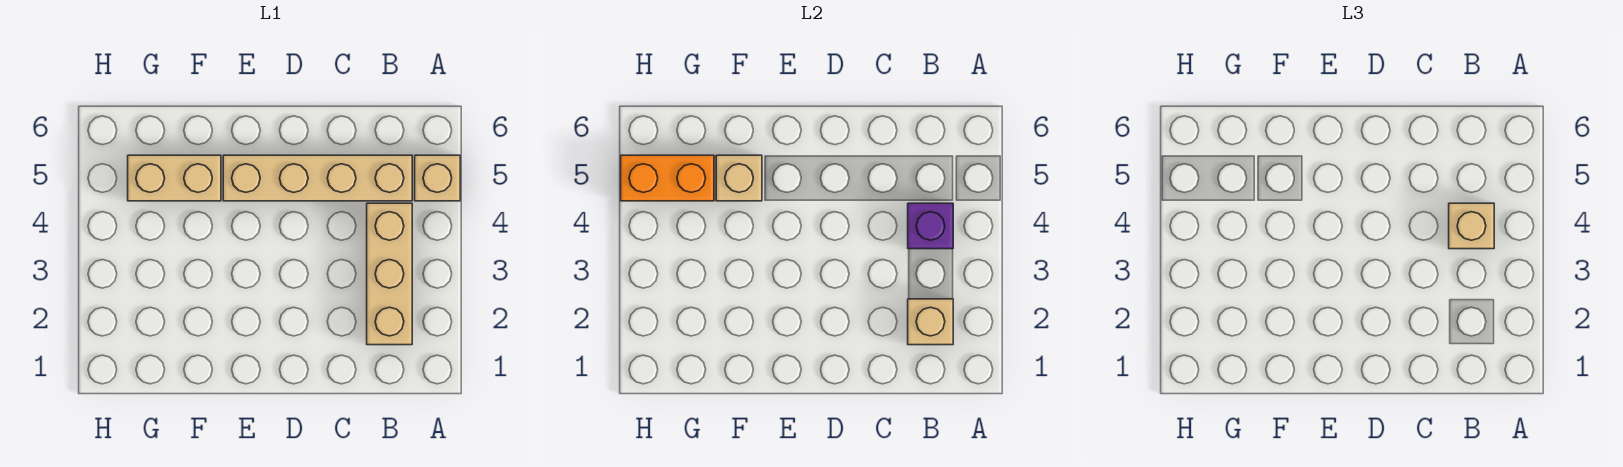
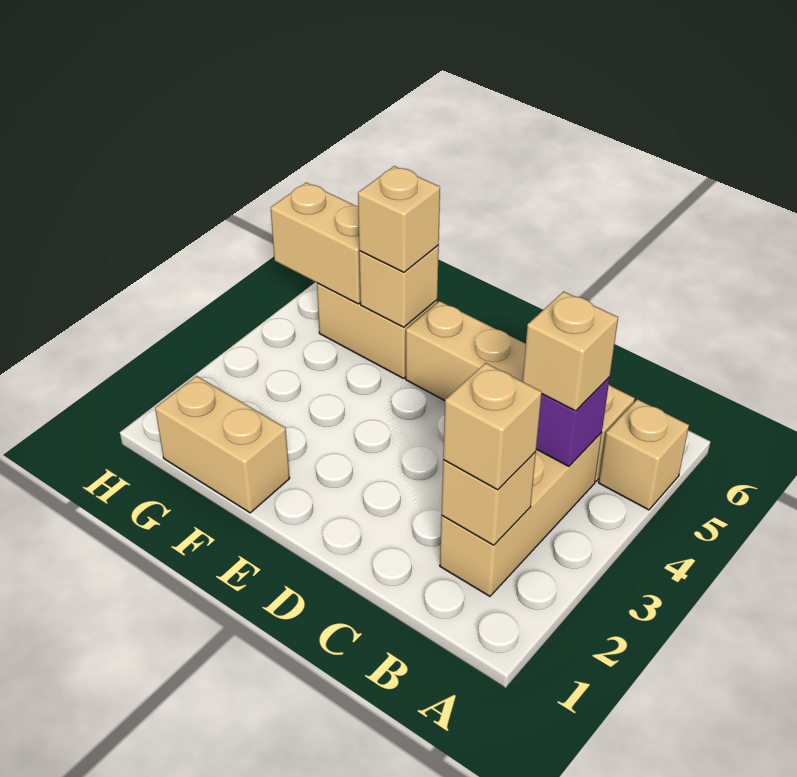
none -> tan 1x1 brick [443,363,542,490]
none -> tan 1x2 brick [155,376,290,513]
none -> tan 1x1 brick [358,166,440,272]
orange 1x2 brick [621,155,714,201] -> tan 1x2 brick [271,182,361,304]

